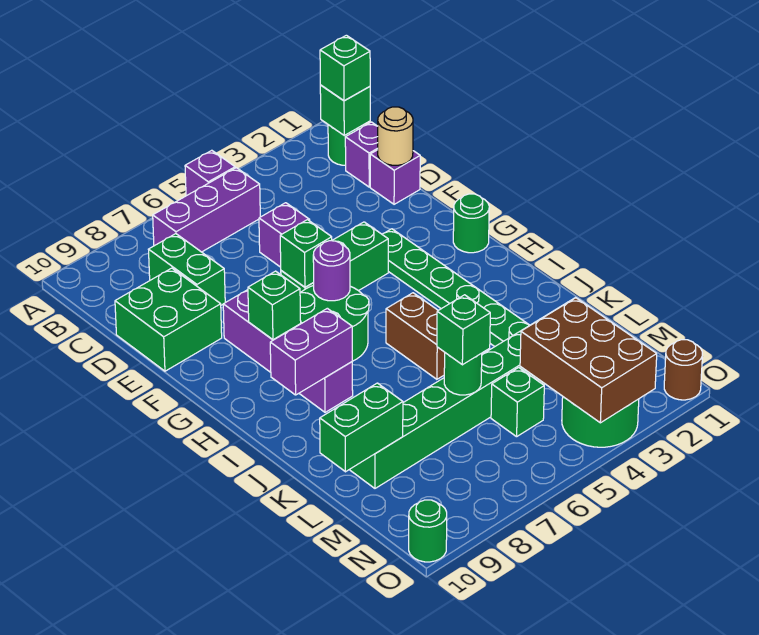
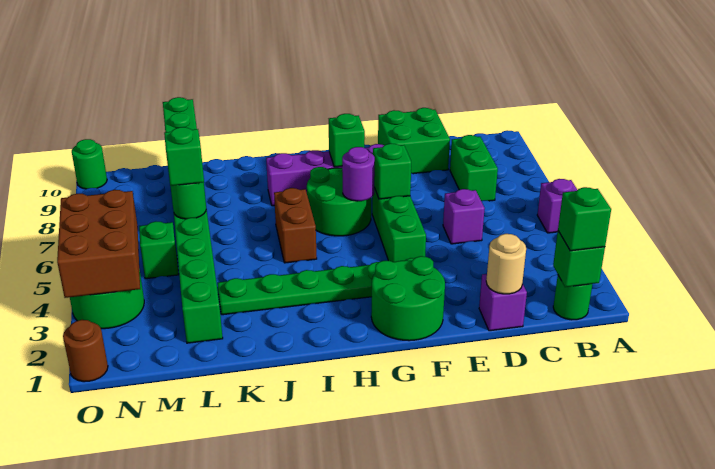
purple 1x3 brick [153,168,260,252] -> none
purple 1x1 brick [345,122,378,187] -> none
green 1x2 brick [148,234,225,305] -> green 1x2 brick turned to [450,135,498,201]
green 1x1 round brick [453,194,489,253] -> green 2x2 round brick [371,256,445,341]
brown 1x2 brick [386,293,445,379] -> brown 1x2 brick turned to [274,188,317,263]
purple 1x2 brick [270,308,352,395] -> none
brown 2x3 brick [520,298,657,423] -> brown 2x3 brick turned to [57,190,140,298]

